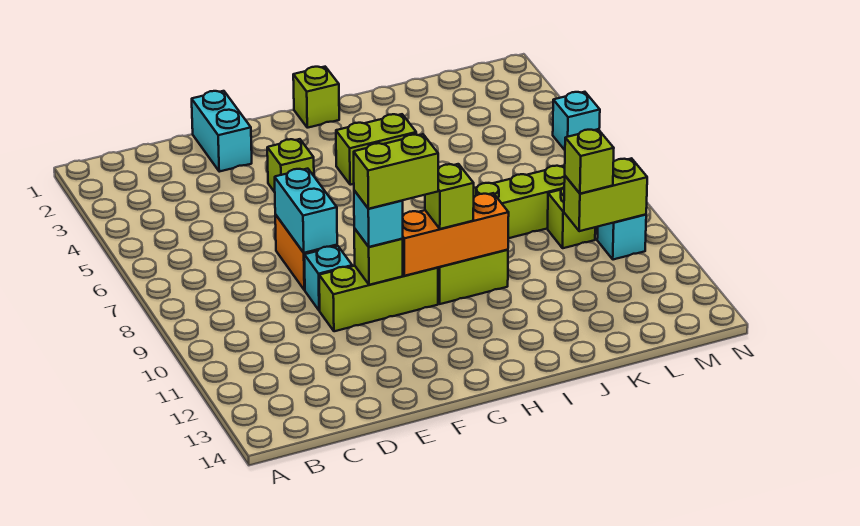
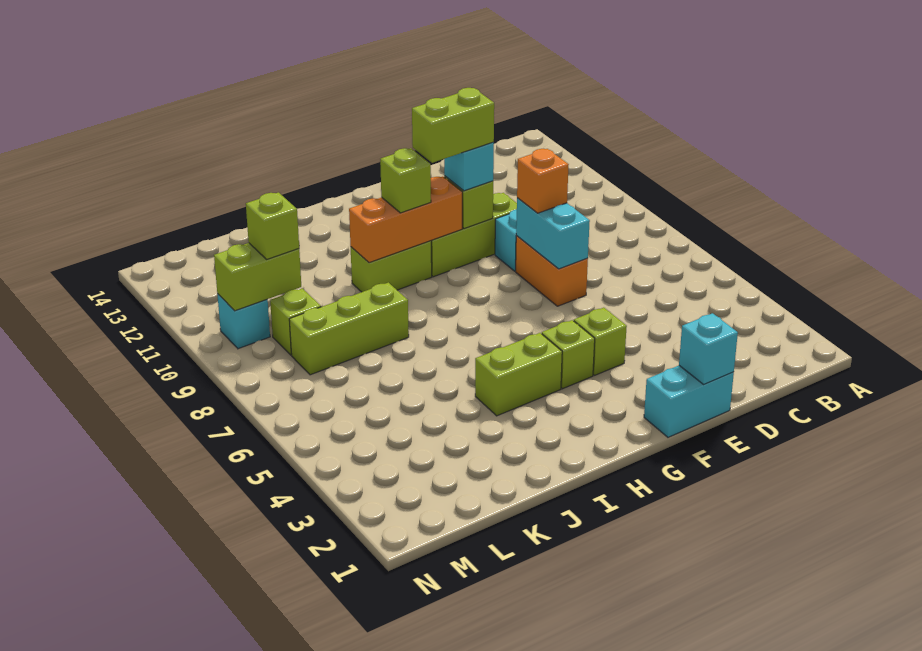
cyan 1x2 brick [192,91,252,172] -> cyan 1x2 brick turned to [644,366,734,437]
none -> orange 1x1 brick [517,149,569,213]
lime 1x1 brick [293,67,339,128] -> lime 1x1 brick moved to [542,320,595,389]
cyan 1x1 brick [553,92,600,150] -> cyan 1x1 brick moved to [679,313,738,384]

